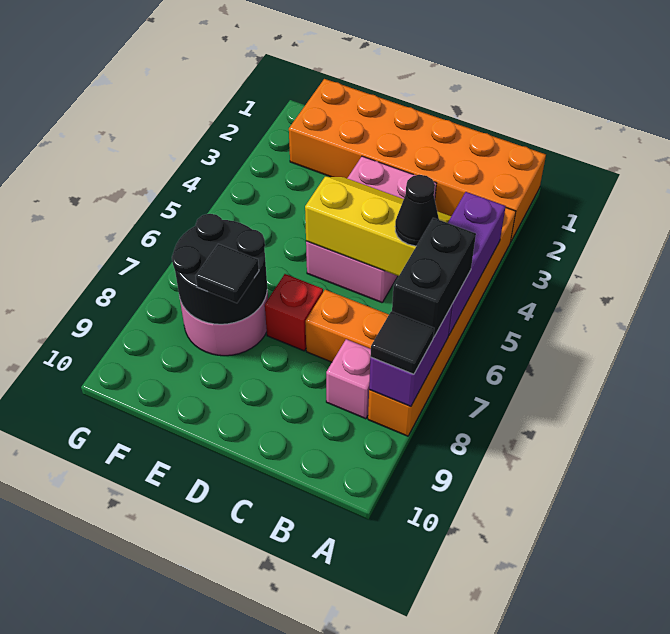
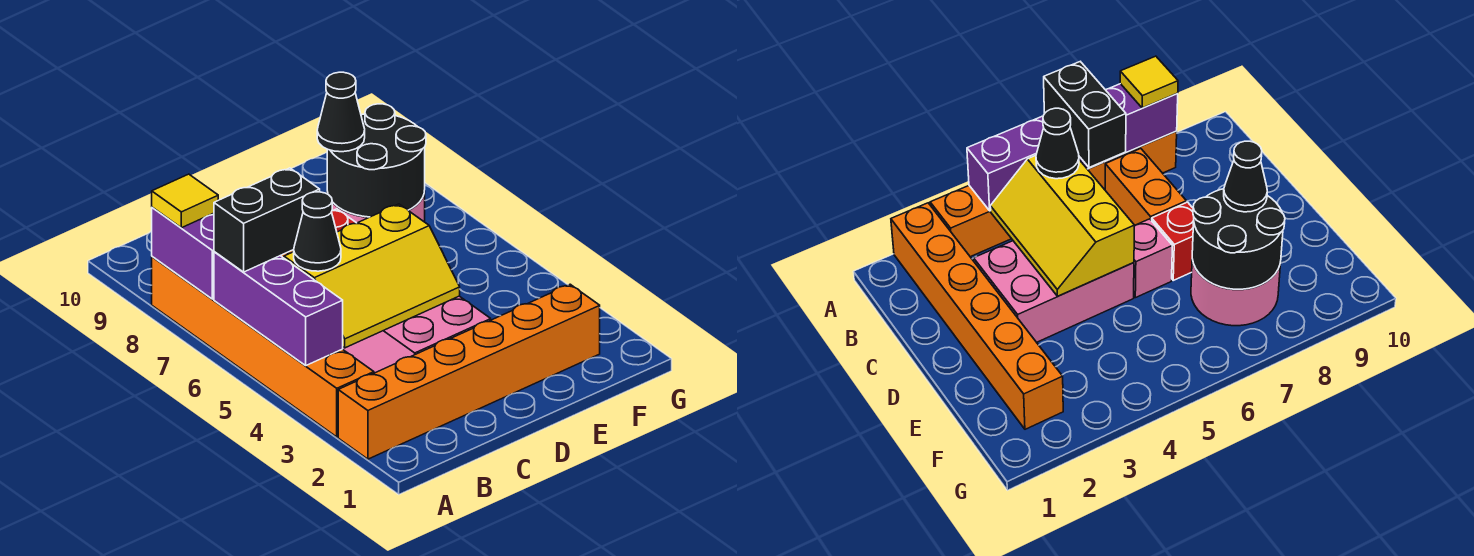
orange 2x6 brick [289,79,546,241] -> orange 1x6 brick [338,284,600,459]
black 1x2 brick [392,218,476,337] -> black 1x2 brick turned to [214,168,320,272]
black 1x1 tile [371,311,434,374] -> yellow 1x1 tile [152,174,218,228]
pink 1x1 brick [326,339,371,419] -> pink 1x1 brick moved to [1134,219,1172,298]
black 1x1 tile [196,244,259,303] -> black 1x1 cone [317,72,365,152]

